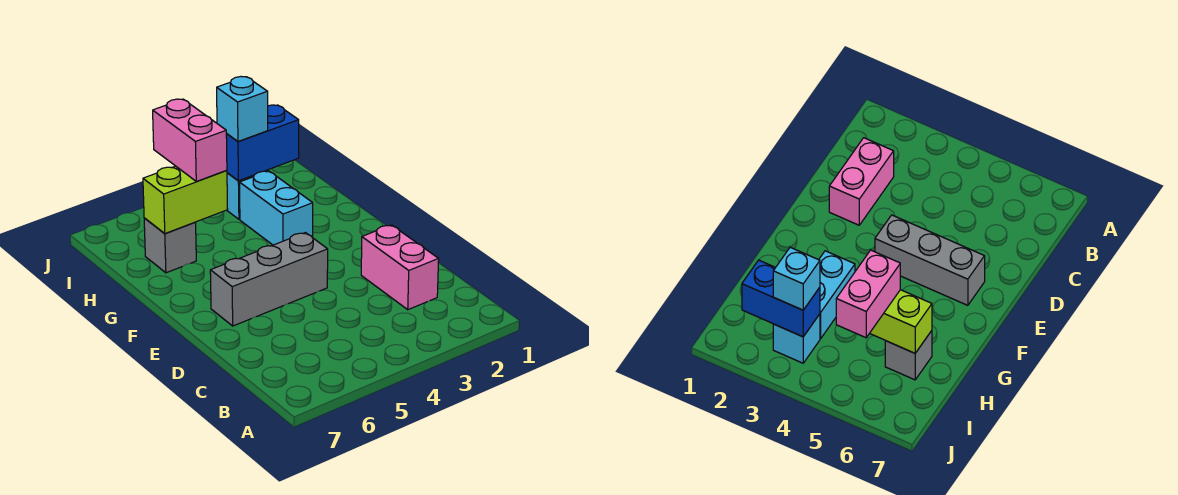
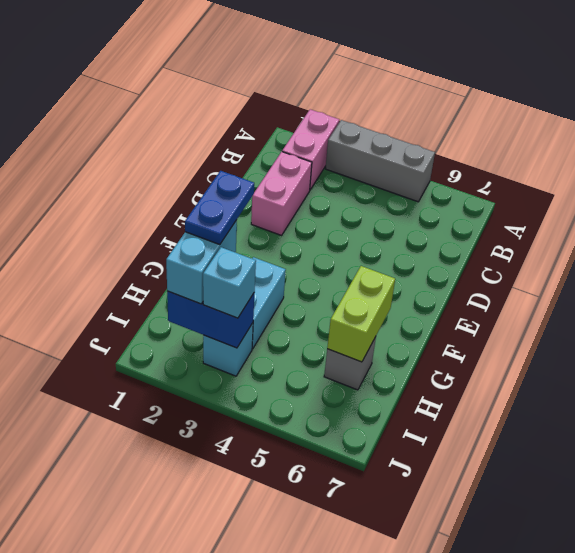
grey 1x3 brick [210,233,328,326] -> grey 1x3 brick moved to [325,120,435,202]
none -> blue 1x2 plate [185,171,254,244]
none -> cyan 1x2 brick [166,220,237,304]
lime 1x2 brick [143,166,228,233] -> lime 1x2 brick turned to [327,266,395,362]
pink 1x2 brick [153,99,227,182] -> pink 1x2 brick moved to [282,109,339,190]

